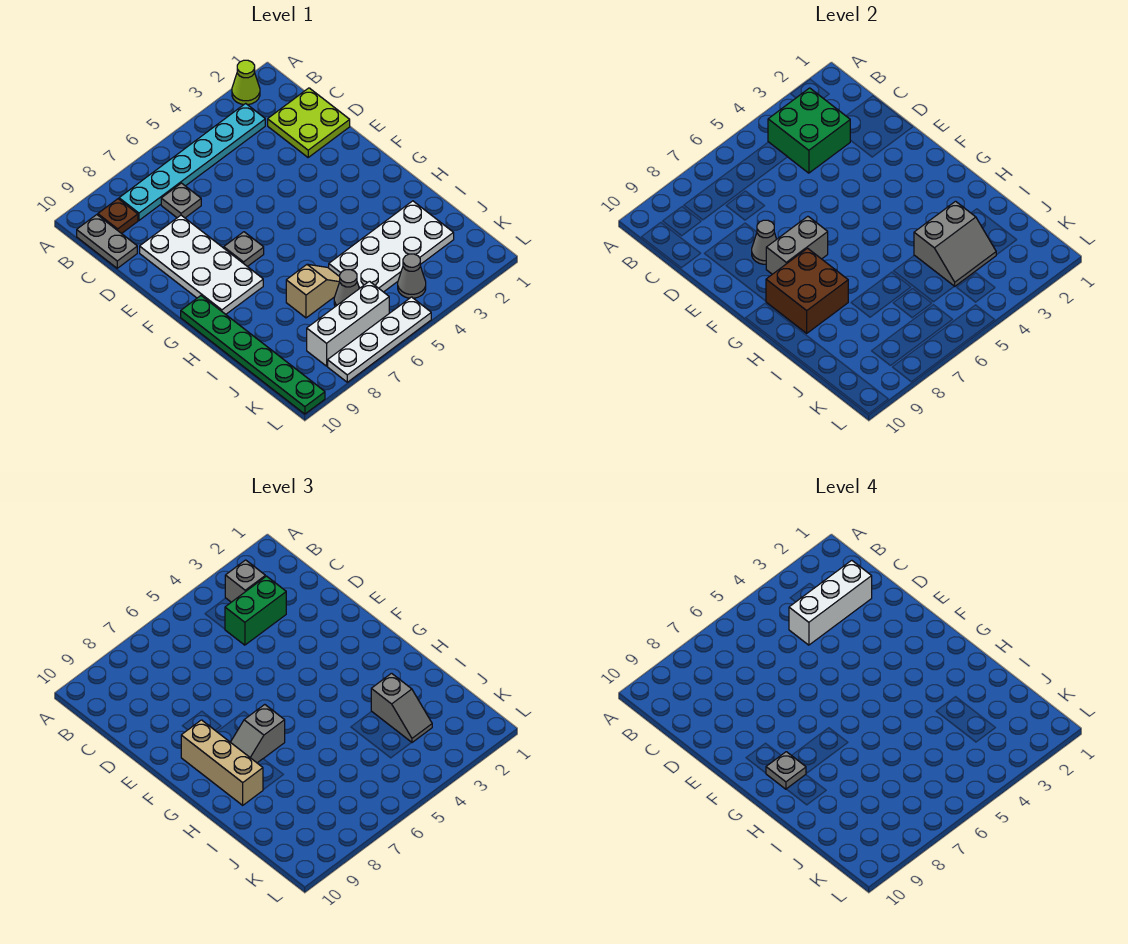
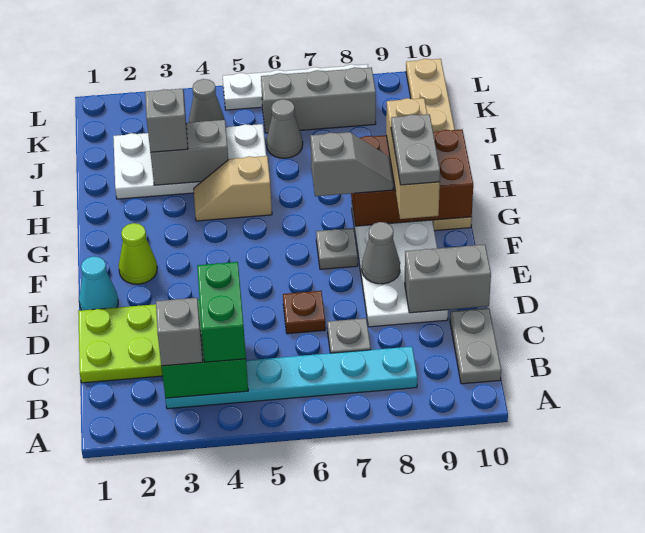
lime 1x1 cone [232,60,260,105] -> lime 1x1 cone moved to [119,223,157,284]
brown 1x1 plate [98,199,138,234] -> brown 1x1 plate moved to [283,291,325,334]
white 1x3 brick [789,560,872,645] -> none
green 1x2 brick [225,576,286,645] -> green 1x2 brick turned to [197,262,246,362]
none -> cyan 1x1 cone [79,256,118,310]
grey 1x2 brick [766,216,828,274] -> grey 1x2 brick moved to [405,245,491,313]
brown 2x2 brick [766,248,848,333] -> brown 2x3 brick [351,129,473,226]
grey 1x1 plate [766,752,806,789] -> grey 1x2 plate [391,114,440,185]
green 1x6 plate [181,296,325,414] -> tan 1x6 plate [406,59,472,231]
tan 1x2 slope [286,264,340,318] -> tan 1x2 slope moved to [194,156,272,221]
white 1x3 brick [307,281,389,366] -> grey 1x3 brick [261,67,376,133]

